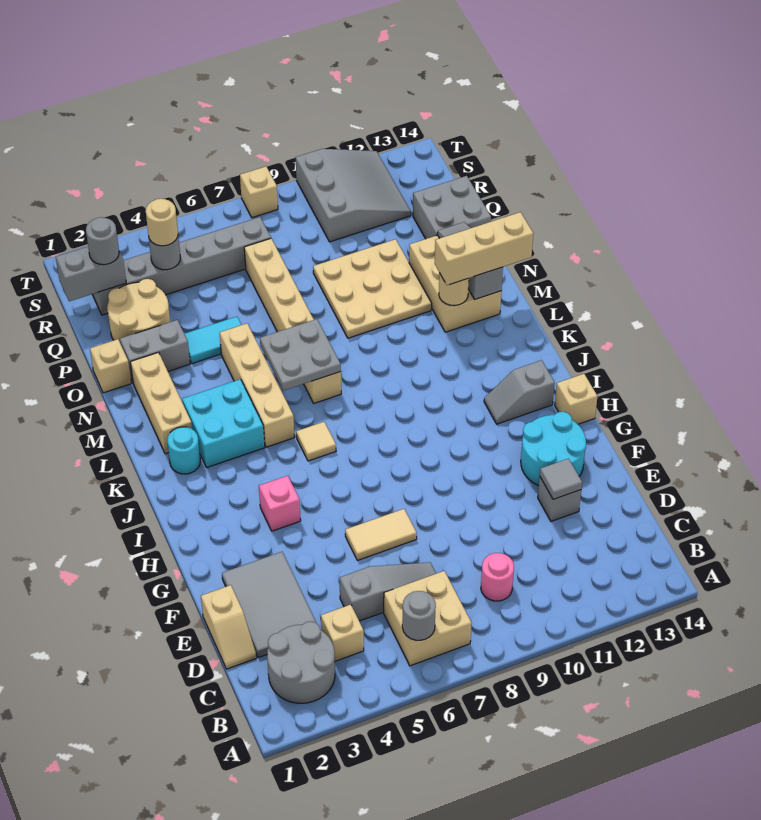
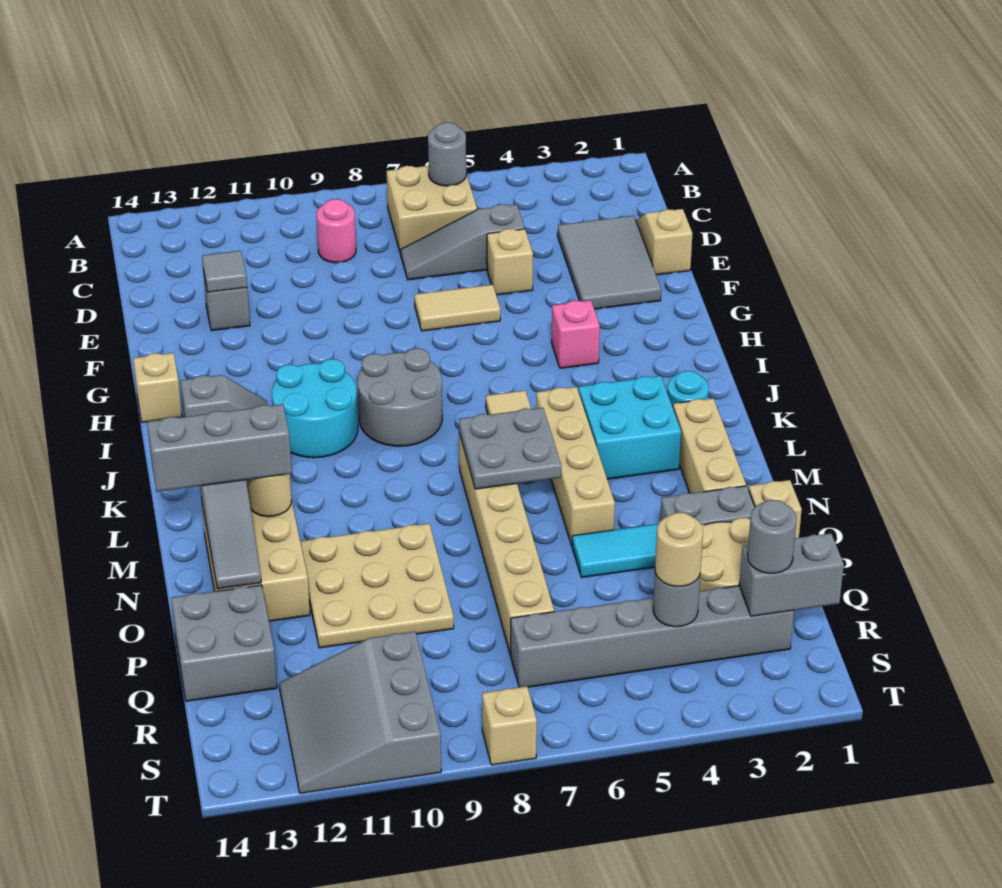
grey 2x2 round brick [267,622,335,703] -> grey 2x2 round brick moved to [357,348,442,446]
tan 1x1 brick [321,605,364,661] -> tan 1x1 brick moved to [487,229,533,295]
cyan 2x2 round brick [521,412,586,486] -> cyan 2x2 round brick moved to [272,359,358,458]
tan 1x3 brick [435,212,533,285] -> grey 1x3 brick [147,404,292,491]

